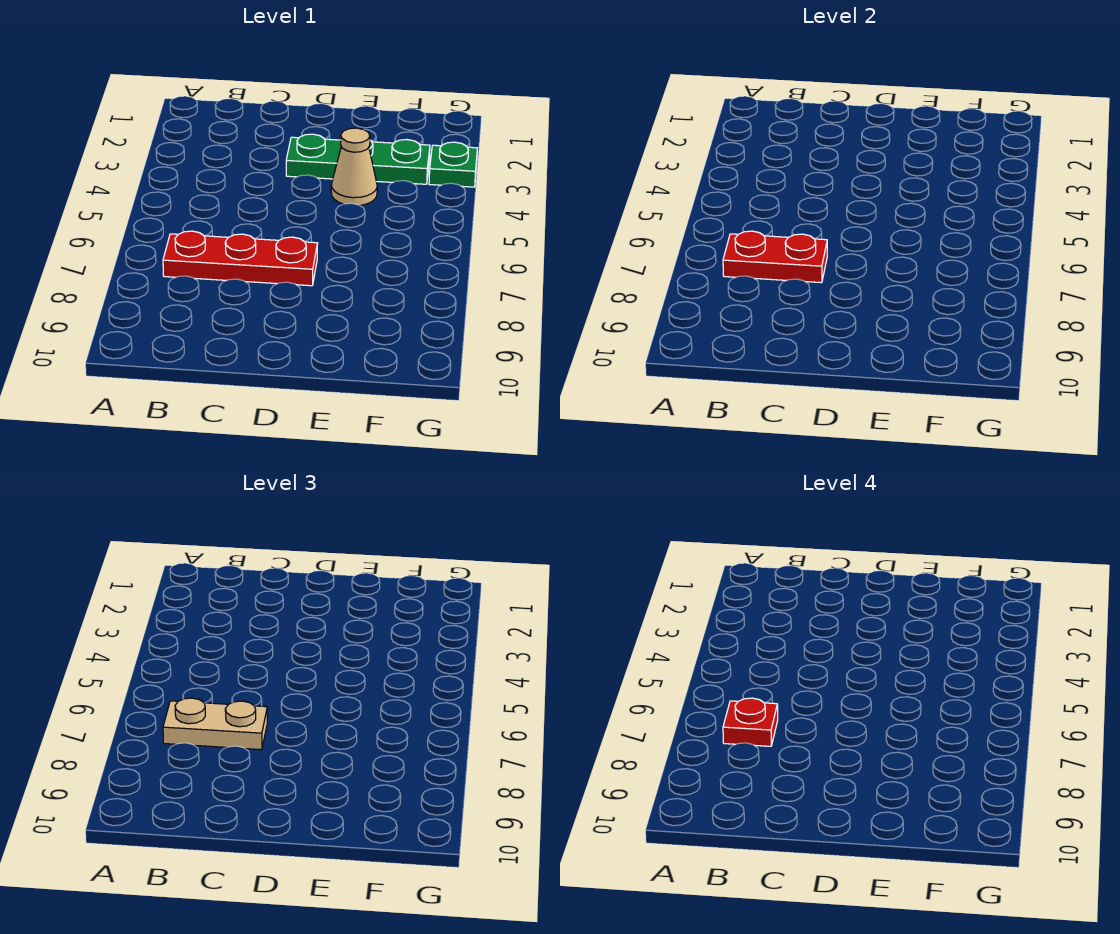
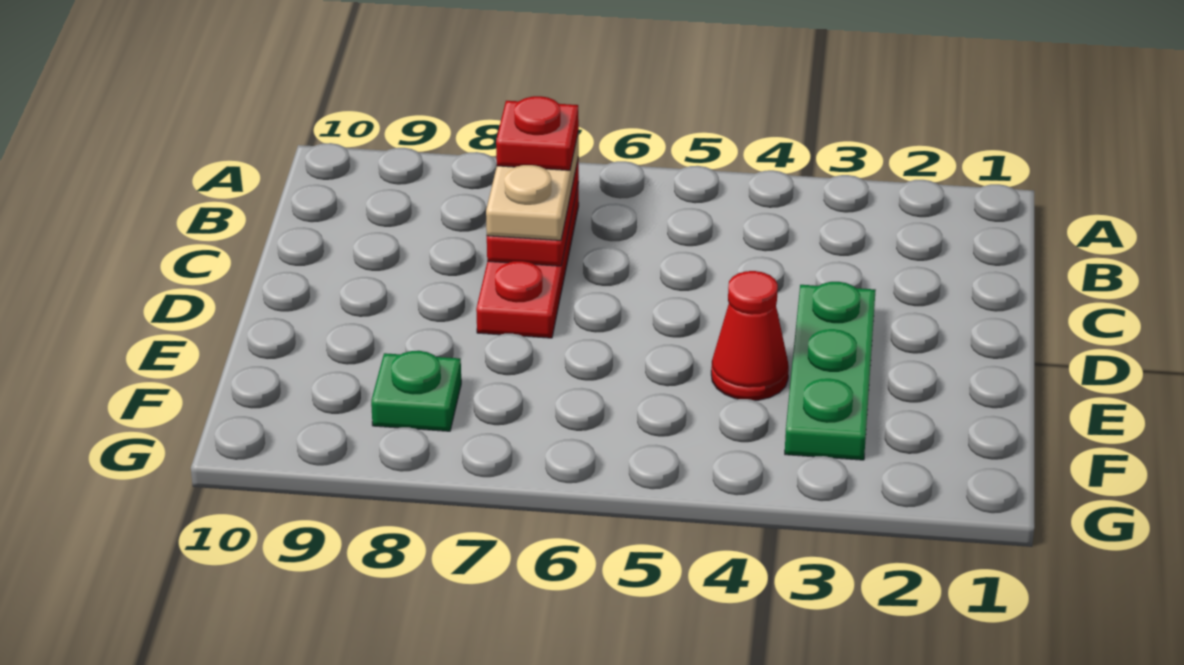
tan 1x1 cone [331,128,377,205] -> red 1x1 cone [711,271,789,400]
green 1x1 plate [429,142,477,187] -> green 1x1 plate moved to [371,351,461,431]

